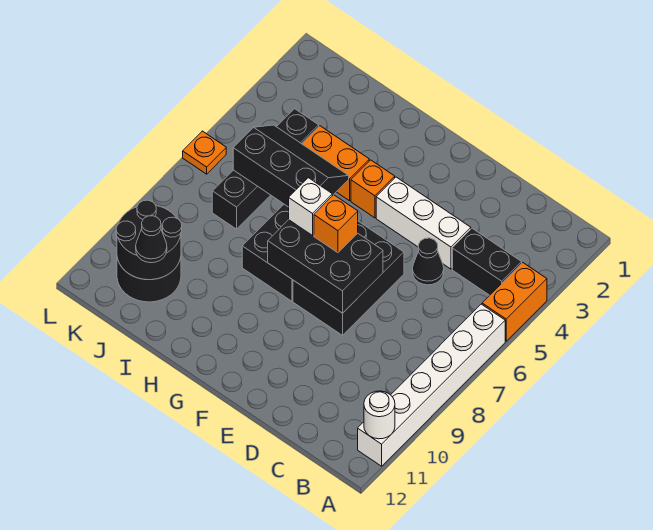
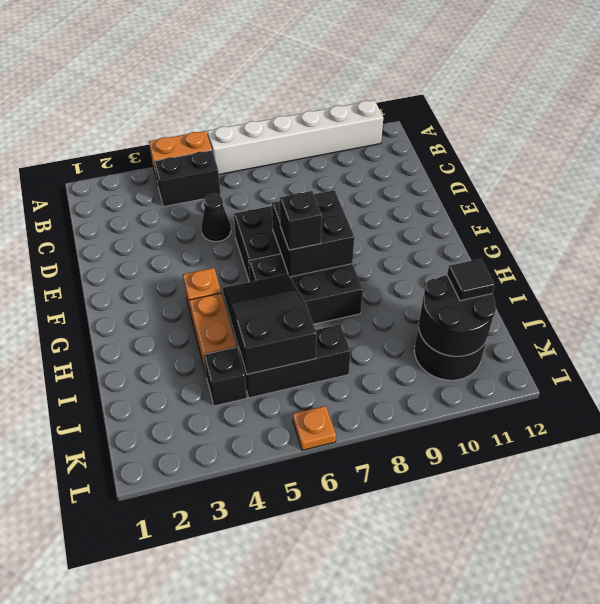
white 1x1 round brick [364,391,395,439] -> none
black 1x2 brick [452,228,522,295] -> black 1x2 brick turned to [154,150,221,207]
white 1x3 brick [376,177,471,269] -> none
black 2x3 brick [268,220,383,313] -> black 2x2 brick [272,190,354,277]
orange 1x1 brick [314,195,358,253] -> none
white 1x1 brick [289,178,332,236] -> black 1x1 brick [280,191,322,250]
black 2x3 slope [233,125,349,207] -> black 2x3 slope turned to [223,274,317,374]
black 1x1 cone [136,216,167,263] -> black 1x1 tile [447,259,495,301]

